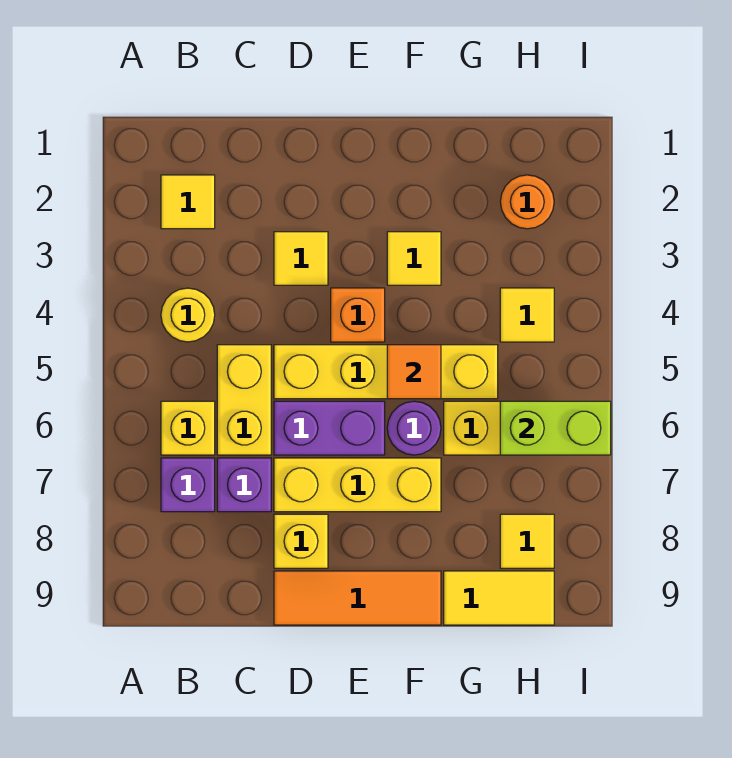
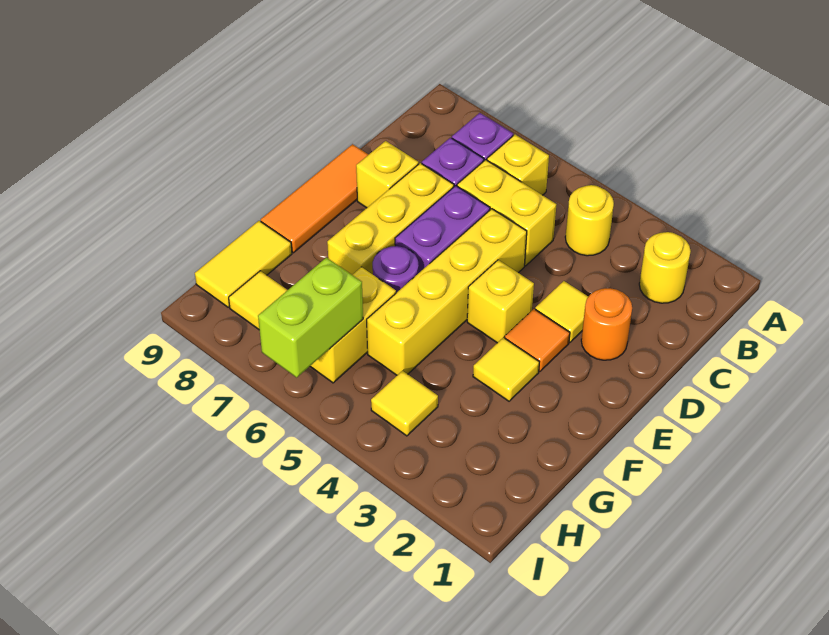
yellow 1x1 tile [161,175,215,229] -> yellow 1x1 round brick [639,232,691,303]
orange 1x1 brick [331,288,385,342] -> yellow 1x1 brick [467,260,534,343]
orange 1x1 tile [387,345,441,399] -> orange 1x1 tile moved to [505,309,570,371]
orange 1x1 round brick [500,175,554,229] -> orange 1x1 round brick moved to [581,288,632,360]

